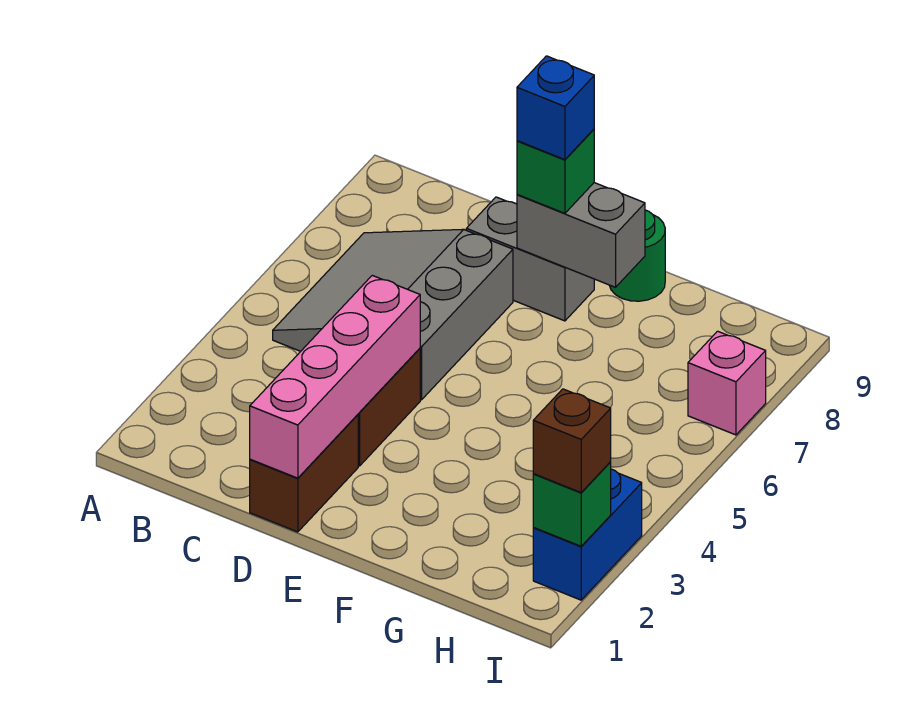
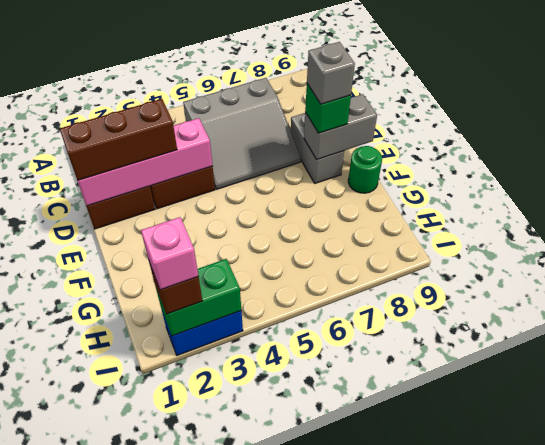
grey 3x3 slope [273,229,513,400] -> grey 3x3 slope turned to [183,78,301,189]
none -> brown 1x3 brick [60,99,177,180]
grey 1x2 brick [517,183,645,287] -> grey 1x2 brick turned to [304,94,377,159]
blue 1x1 brick [517,56,594,160] -> grey 1x1 brick [307,42,355,104]
green 1x1 brick [533,462,611,546] -> green 1x2 brick [156,259,241,336]
pink 1x1 brick [688,331,766,435] -> pink 1x1 brick moved to [141,217,198,290]

